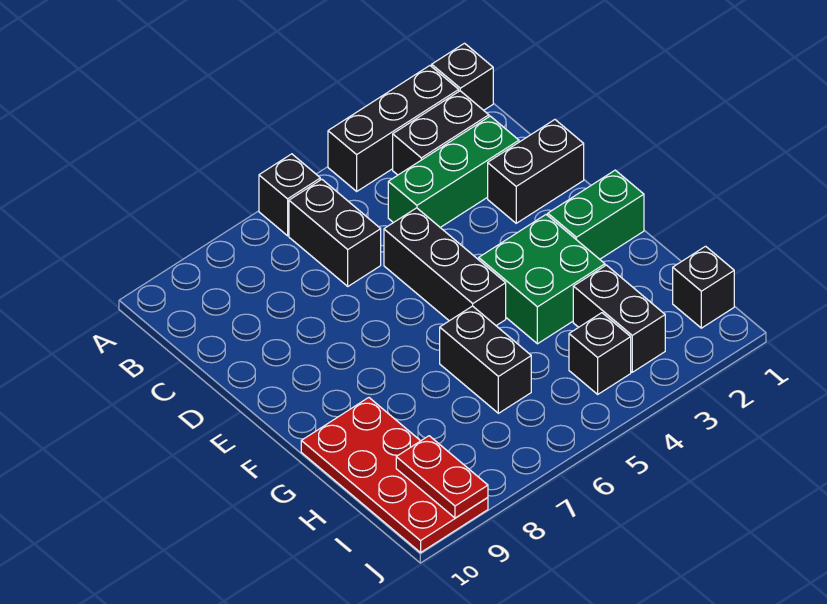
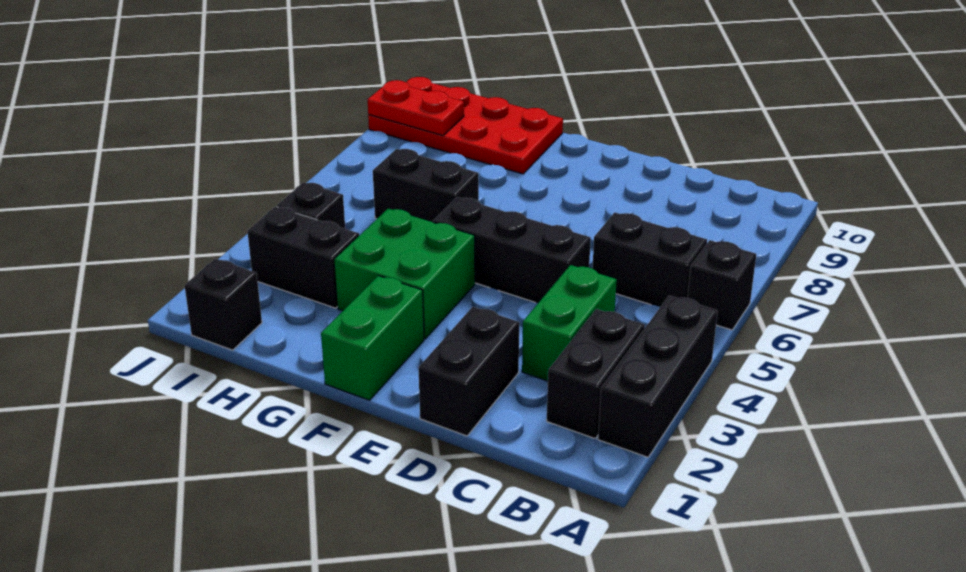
black 1x1 brick [432,43,493,110] -> none
green 1x3 brick [388,116,519,228] -> green 1x2 brick [522,265,617,381]

